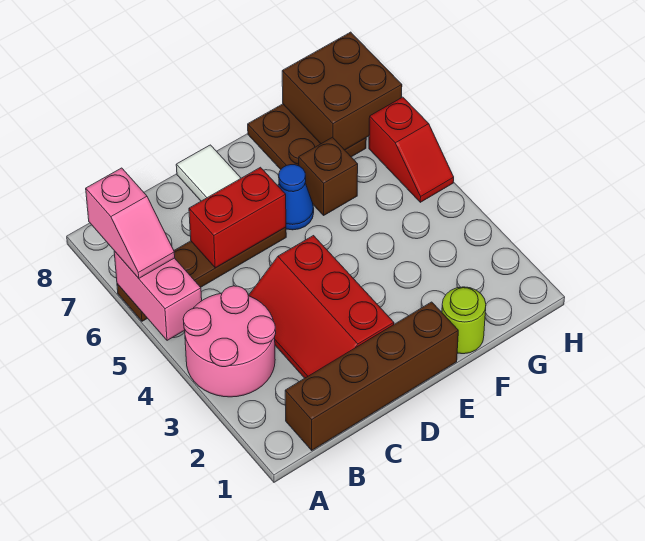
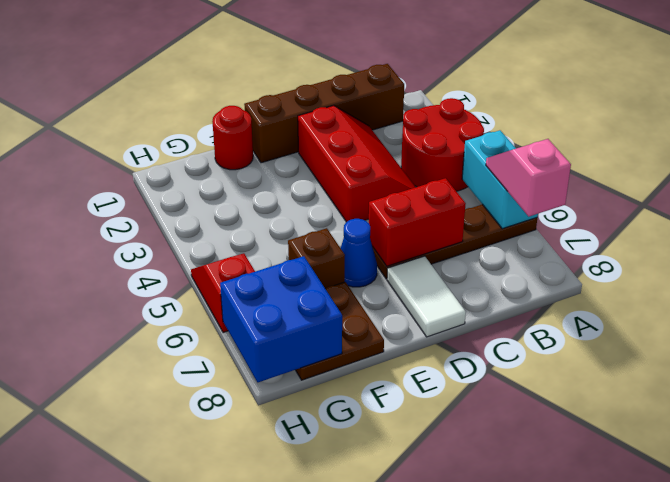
pink 2x2 round brick [183,286,276,397] -> red 2x2 round brick [401,98,484,191]
pink 1x2 brick [114,251,202,340] -> cyan 1x2 brick [462,130,538,229]
lime 1x1 round brick [442,287,486,354] -> red 1x1 round brick [212,106,253,170]
brown 2x2 brick [282,32,402,150] -> blue 2x2 brick [220,256,342,382]

